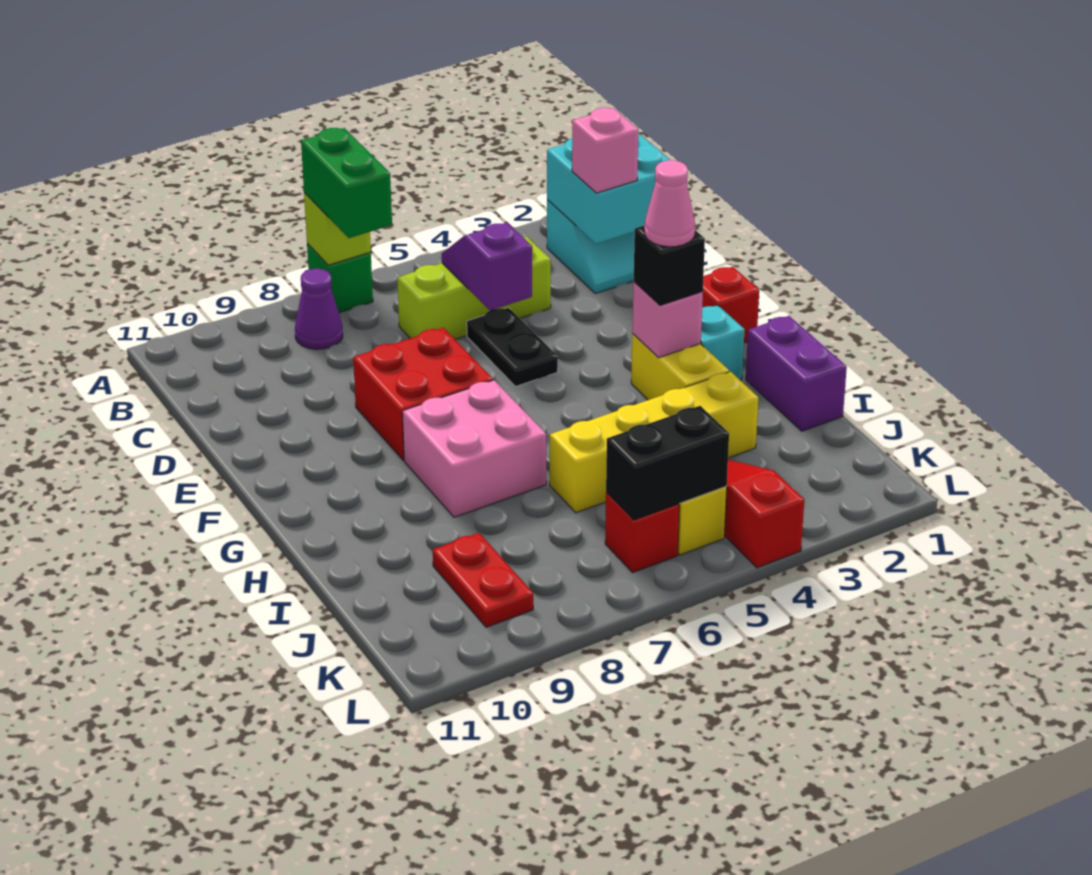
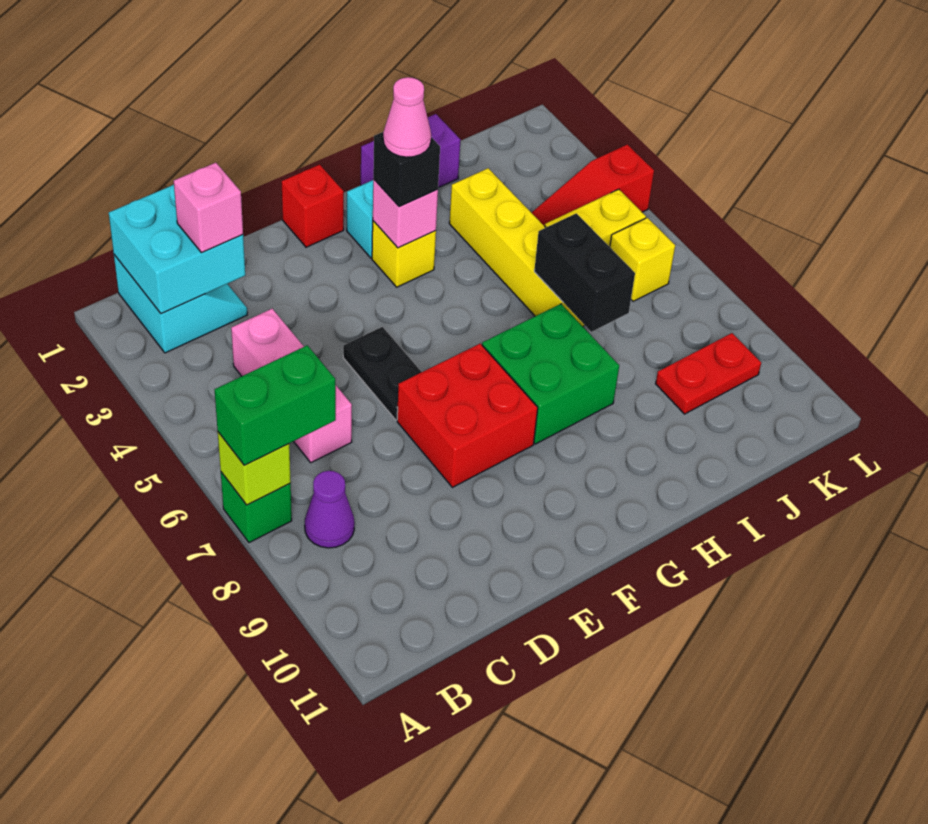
lime 1x3 brick [397,237,551,339] -> pink 1x3 brick [231,309,352,463]
purple 1x2 slope [442,222,532,310] -> none
black 1x2 plate [467,308,558,387] -> black 1x2 plate turned to [343,327,421,420]
yellow 1x2 brick [631,334,729,400] -> yellow 1x1 brick [372,221,436,287]
pink 2x2 brick [402,380,546,517] -> green 2x2 brick [482,304,619,444]
black 1x2 brick [606,406,729,520] -> black 1x2 brick moved to [534,213,635,332]
red 1x1 brick [605,492,679,572] -> yellow 1x1 brick [610,218,675,301]

